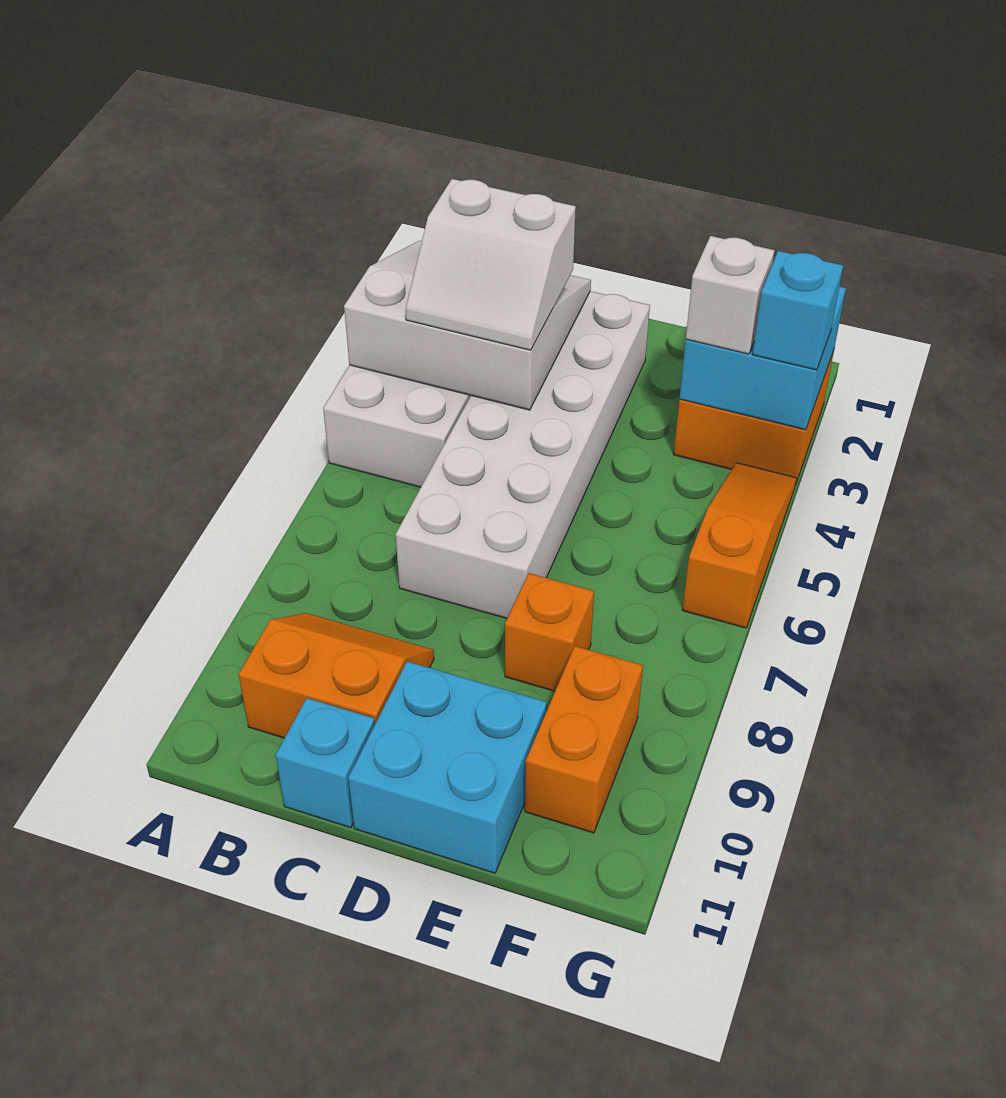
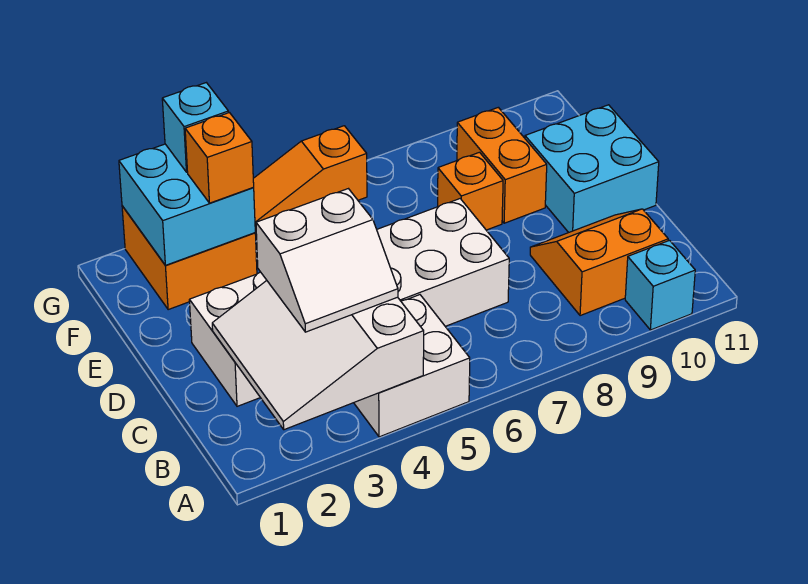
white 2x2 slope [406,179,576,350] -> white 2x2 slope turned to [256,189,398,332]
orange 2x2 slope [238,613,434,738] -> orange 2x2 slope turned to [530,209,668,316]
cyan 1x1 brick [276,698,375,828] -> cyan 1x1 brick moved to [625,240,695,330]
white 1x1 brick [686,236,775,354] -> orange 1x1 brick [185,113,254,203]
orange 1x2 brick [525,646,643,833] -> orange 1x2 brick turned to [457,107,547,223]

